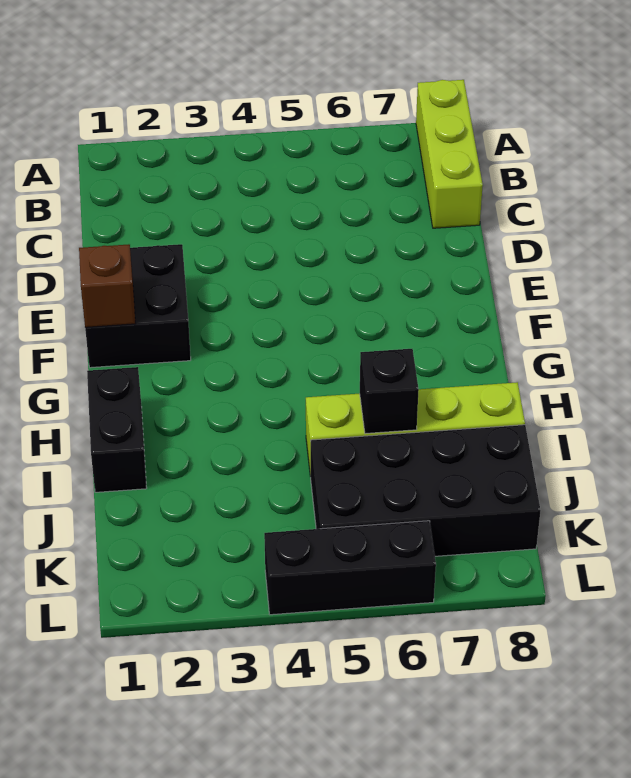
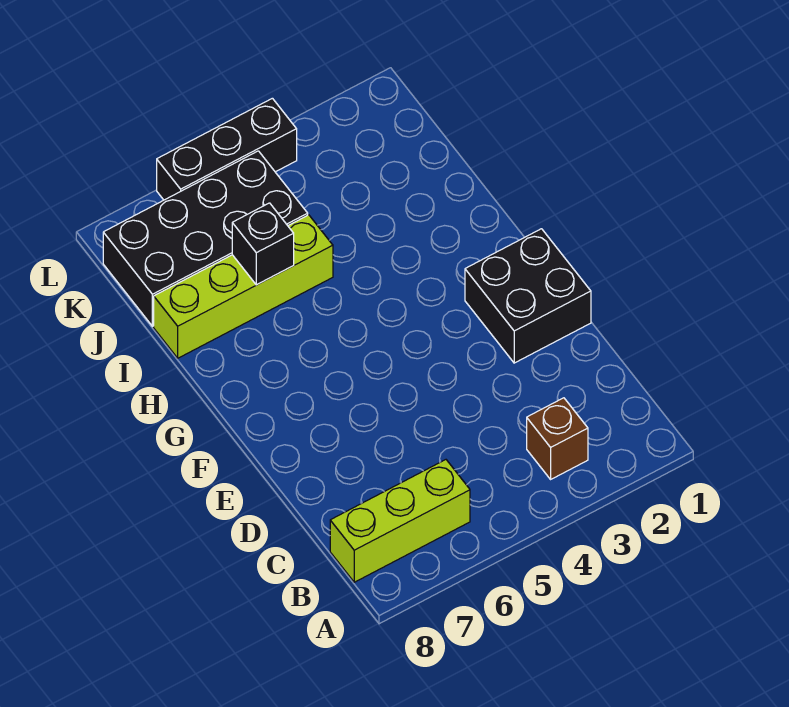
lime 1x3 brick [416,80,483,228] -> lime 1x3 brick turned to [330,460,470,582]
brown 1x1 brick [79,244,136,327] -> brown 1x1 brick moved to [527,398,588,479]
black 1x2 brick [87,367,146,492] -> none

